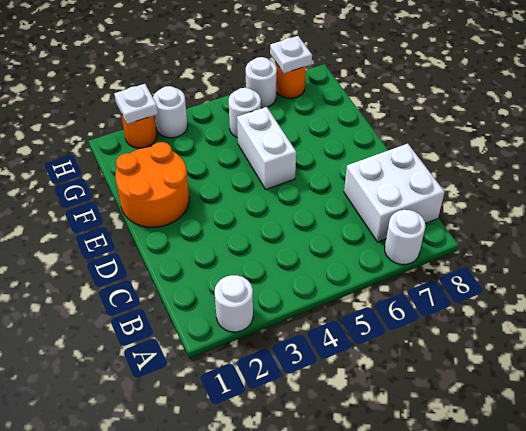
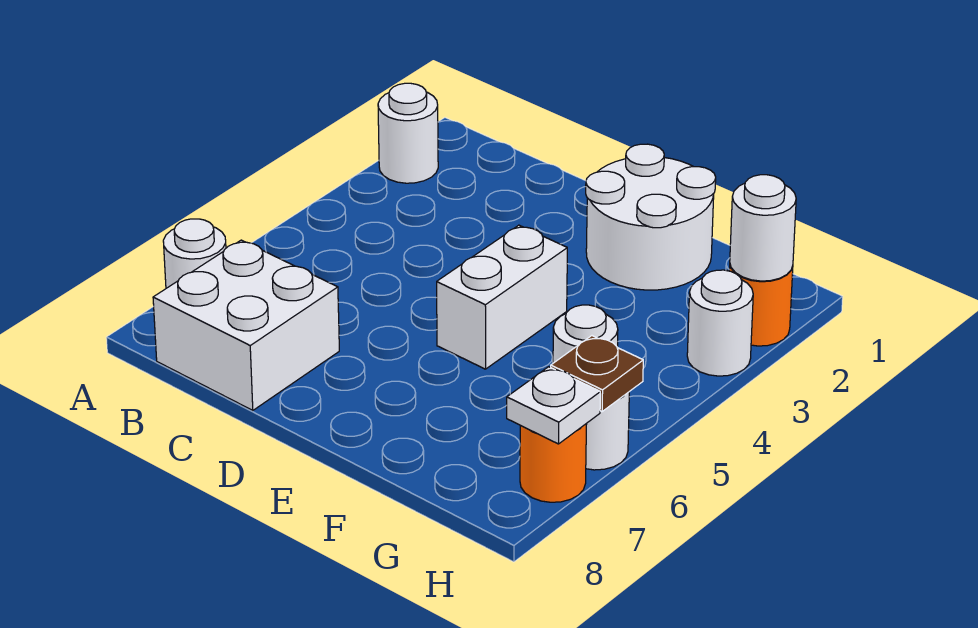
orange 2x2 round brick [115,142,189,227] -> white 2x2 round brick [586,144,716,290]
white 1x2 brick [237,107,296,190] -> white 1x2 brick turned to [437,225,567,369]
white 1x1 plate [114,84,158,124] -> white 1x1 round brick [730,175,796,281]
none -> brown 1x1 plate [551,336,643,412]

